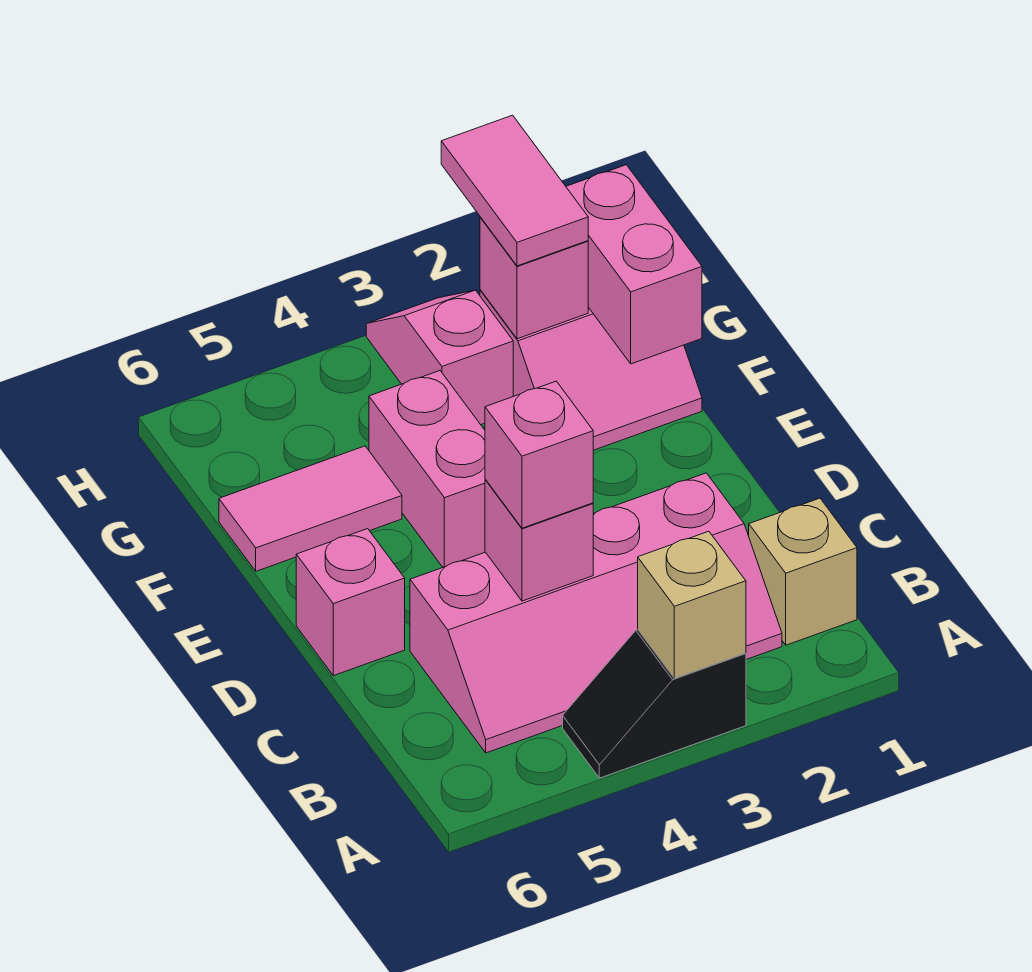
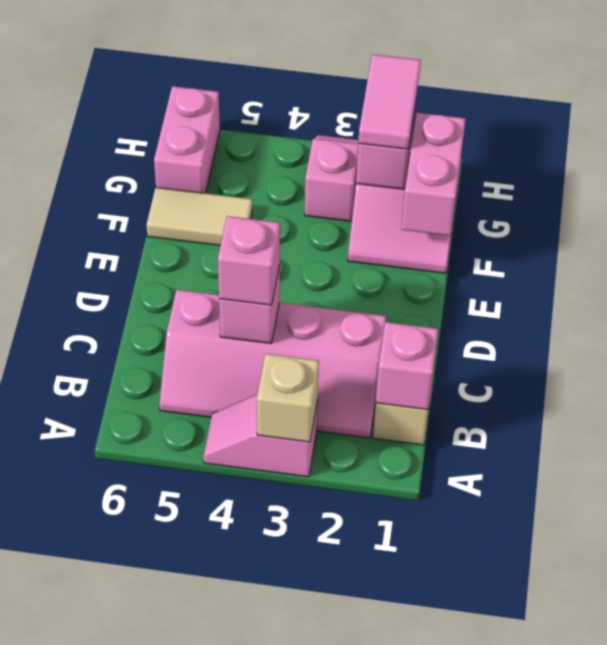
black 1x2 slope [563,630,746,778] -> pink 1x2 slope [203,394,318,477]
pink 1x1 brick [296,529,405,676] -> pink 1x1 brick moved to [376,322,438,410]
pink 1x2 brick [369,371,485,567] -> pink 1x2 brick moved to [154,86,220,193]
pink 1x2 tile [219,446,402,571] -> tan 1x2 tile [147,187,252,245]

